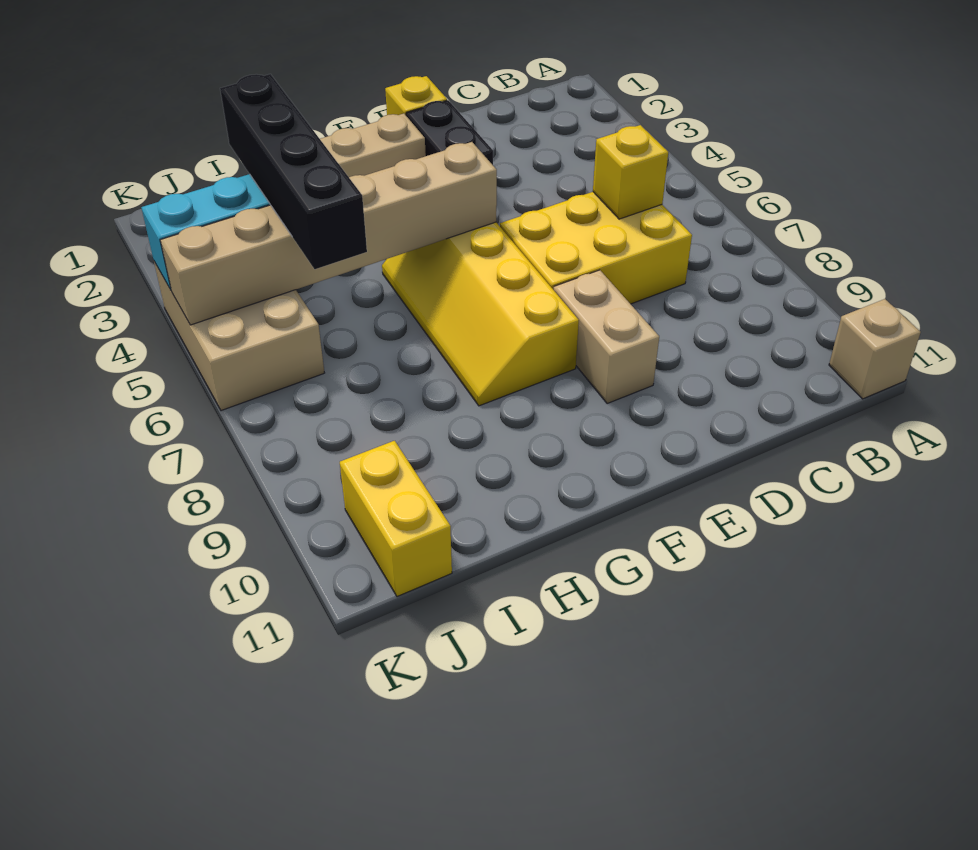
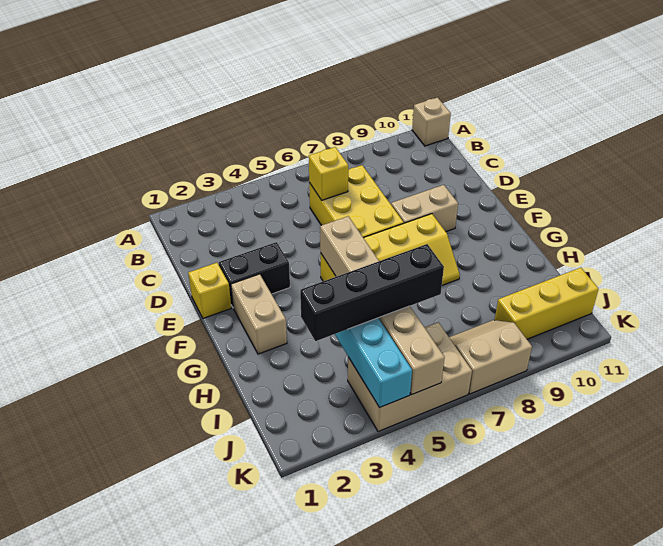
none -> tan 2x2 slope [449,320,532,394]
yellow 1x2 brick [340,441,452,597] -> yellow 1x3 brick [495,268,599,339]

